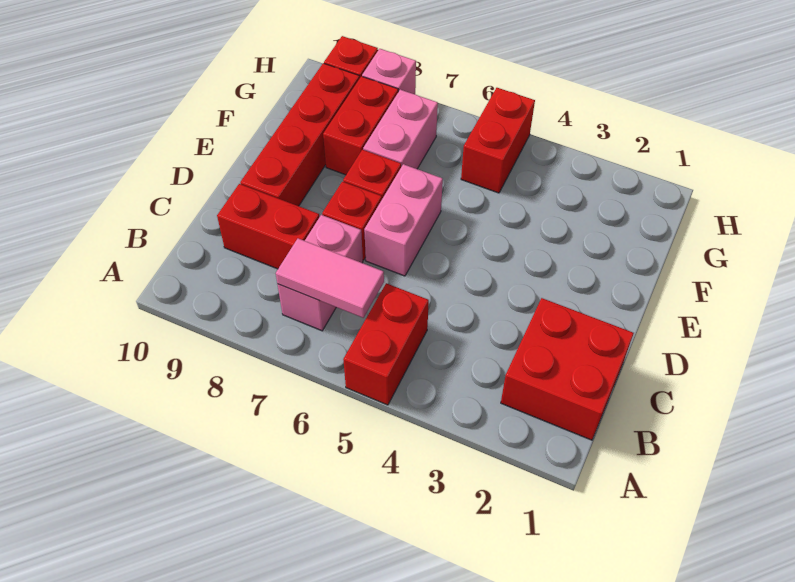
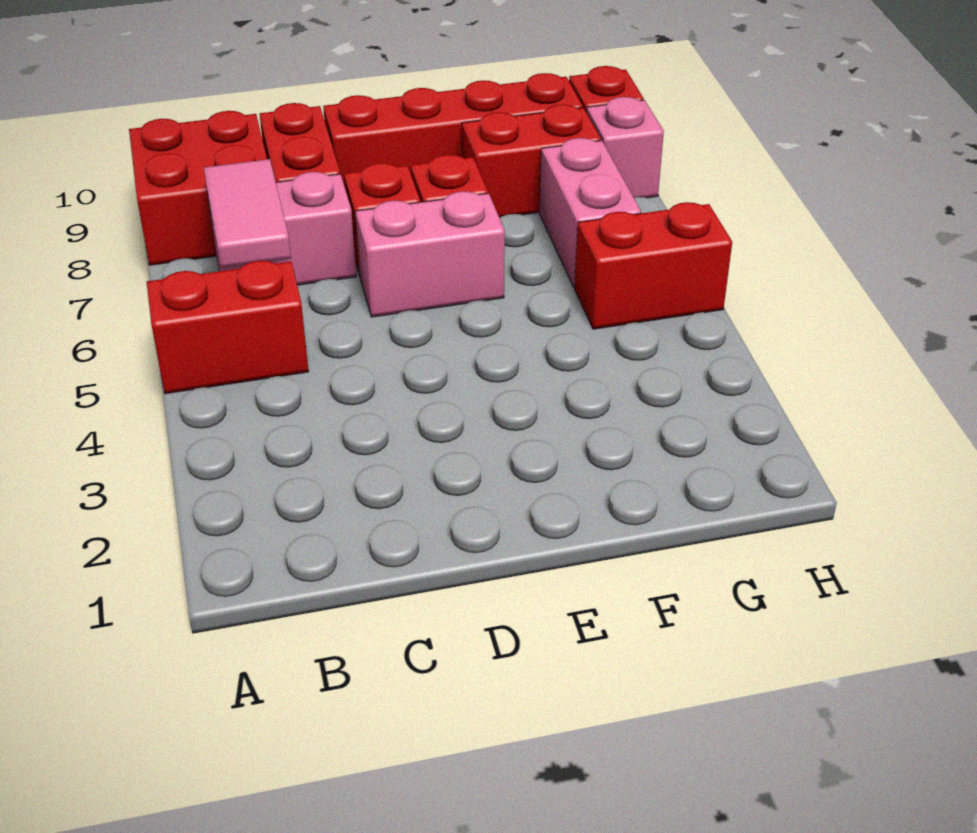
red 2x2 brick [501,298,634,440] -> red 2x2 brick moved to [129,111,267,265]
pink 1x2 brick [363,90,438,169] -> pink 1x2 brick turned to [539,138,641,288]

